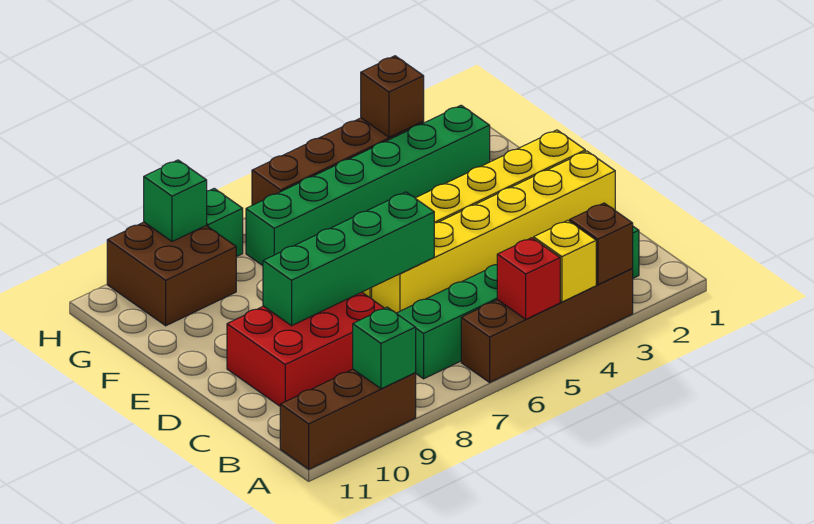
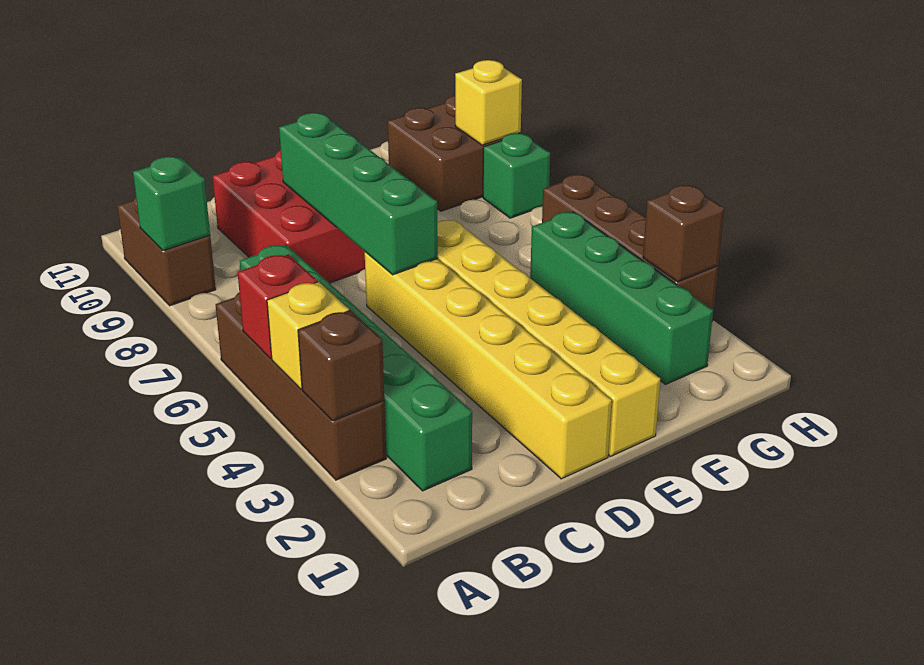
brown 1x3 brick [280,369,416,469] -> brown 1x2 brick [117,197,216,306]
green 1x6 brick [246,105,490,266] -> green 1x4 brick [530,212,713,384]
green 1x1 brick [144,160,207,242] -> yellow 1x1 brick [455,60,522,145]

